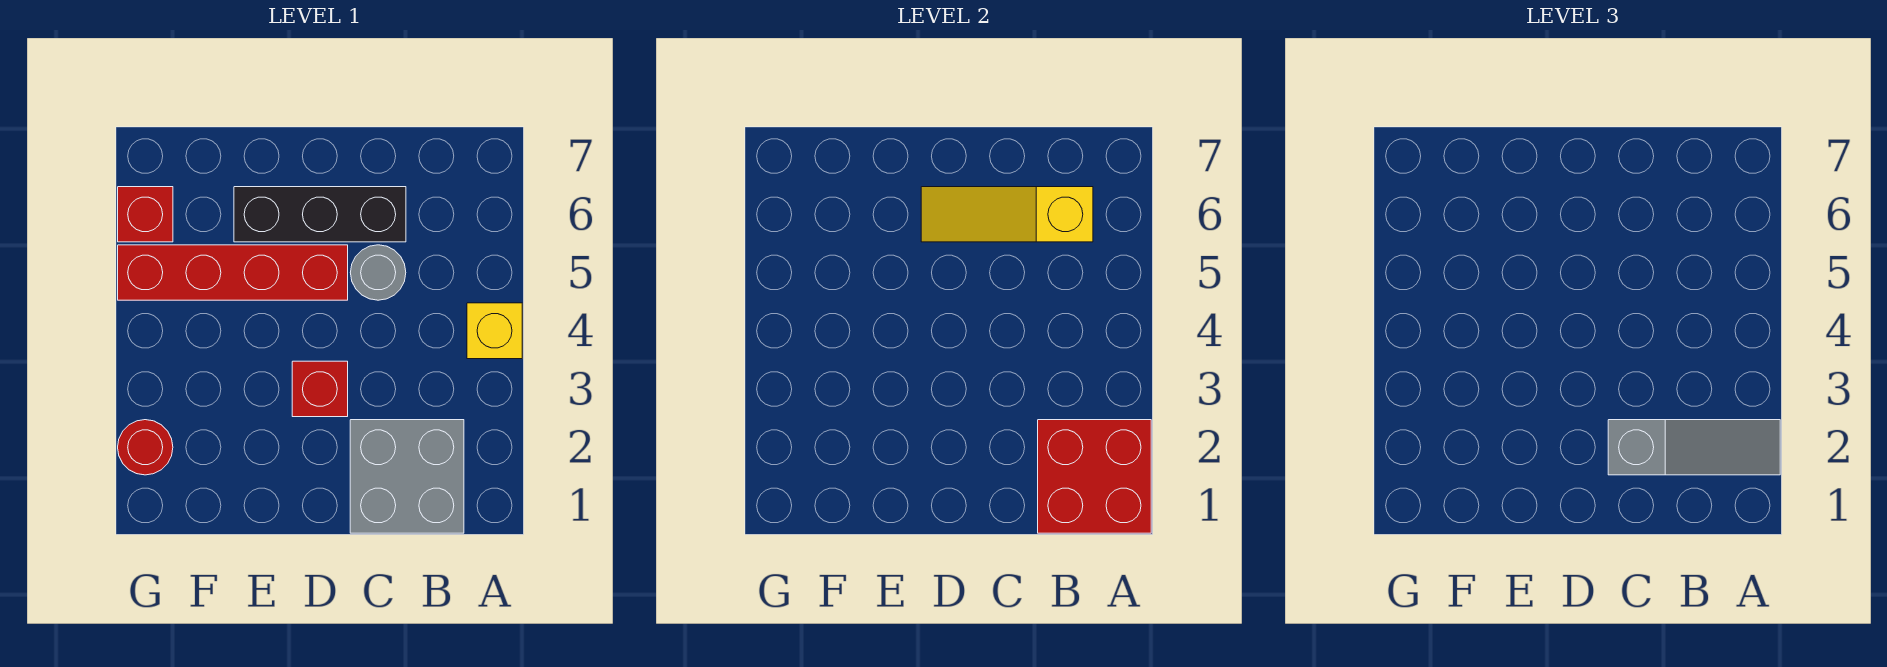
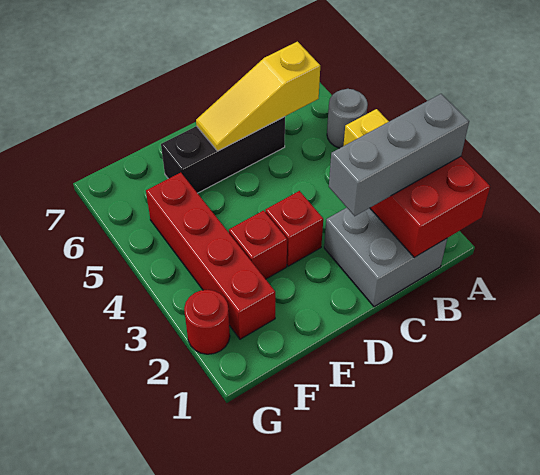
grey 1x3 slope [1608,420,1780,475] -> grey 1x3 brick [329,94,469,216]
grey 1x1 round brick [350,245,406,300] -> grey 1x1 round brick moved to [327,89,368,148]
red 1x4 brick [118,245,348,300] -> red 1x4 brick turned to [146,173,275,339]
red 1x1 brick [118,187,173,242] -> red 1x1 brick moved to [229,211,287,279]

